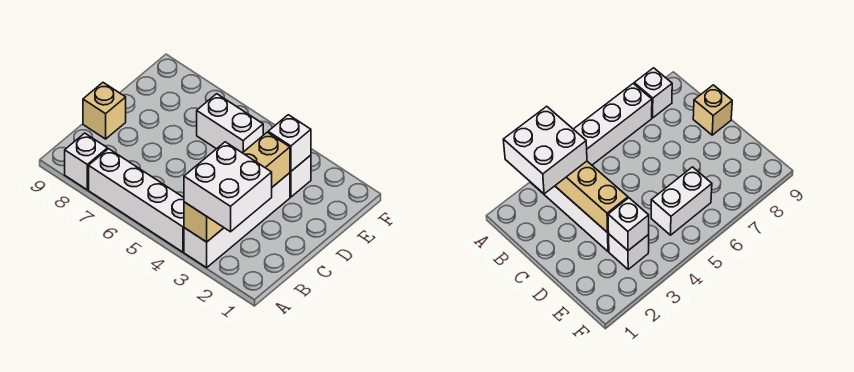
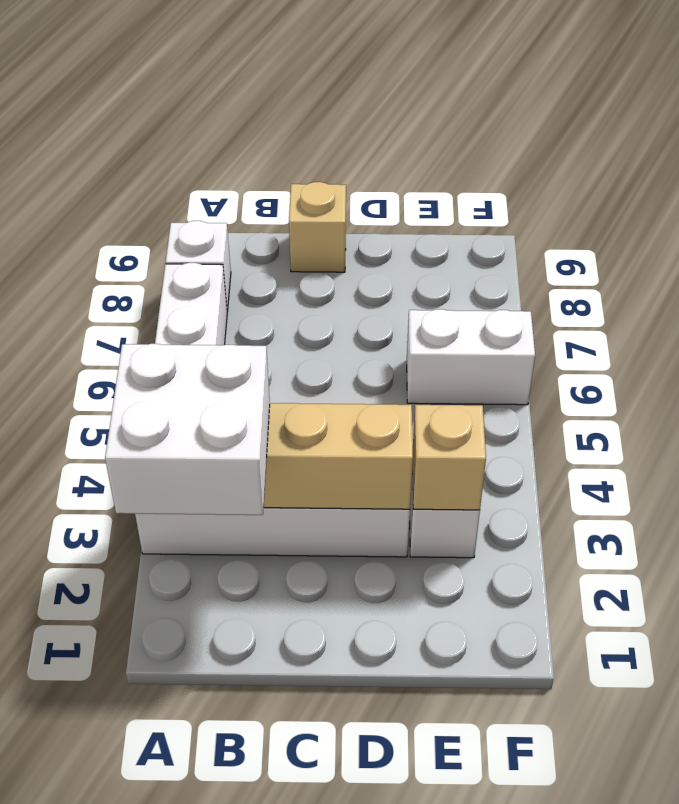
white 1x1 brick [268,115,311,171] -> tan 1x1 brick [412,405,486,510]
white 1x2 brick [197,94,263,153] -> white 1x2 brick turned to [407,309,535,405]

